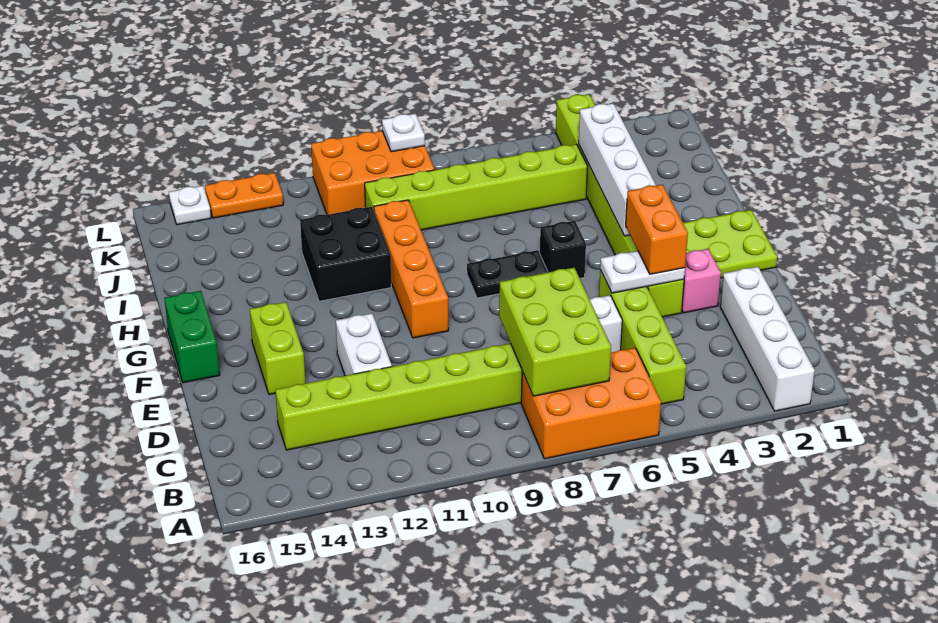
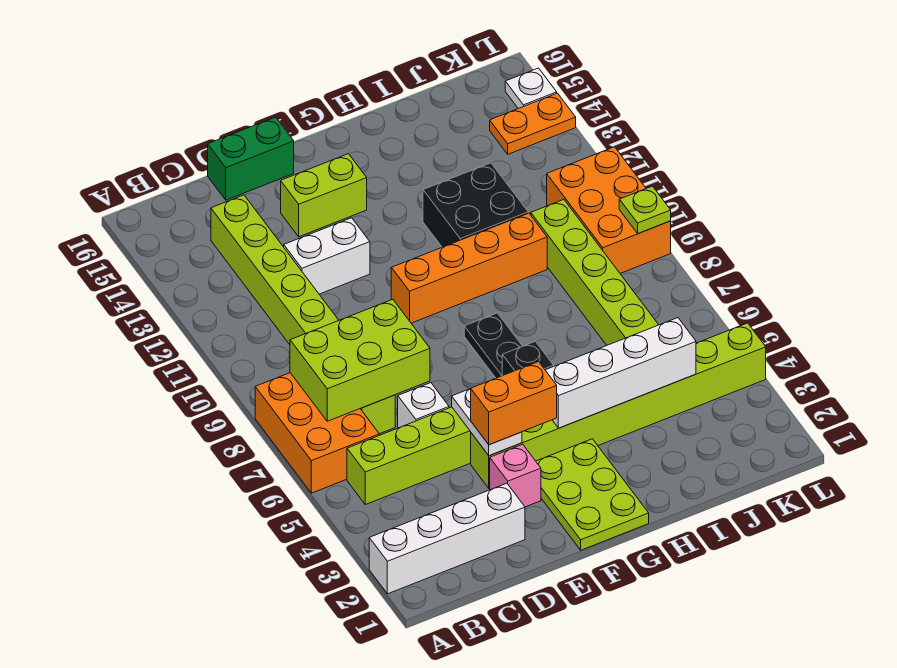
green 1x2 brick [164,291,220,383] -> green 1x2 brick moved to [208,117,294,200]
white 1x1 plate [382,114,425,152] -> lime 1x1 plate [619,186,671,234]
orange 1x2 plate [205,173,283,218] -> orange 1x2 plate turned to [490,93,576,154]

